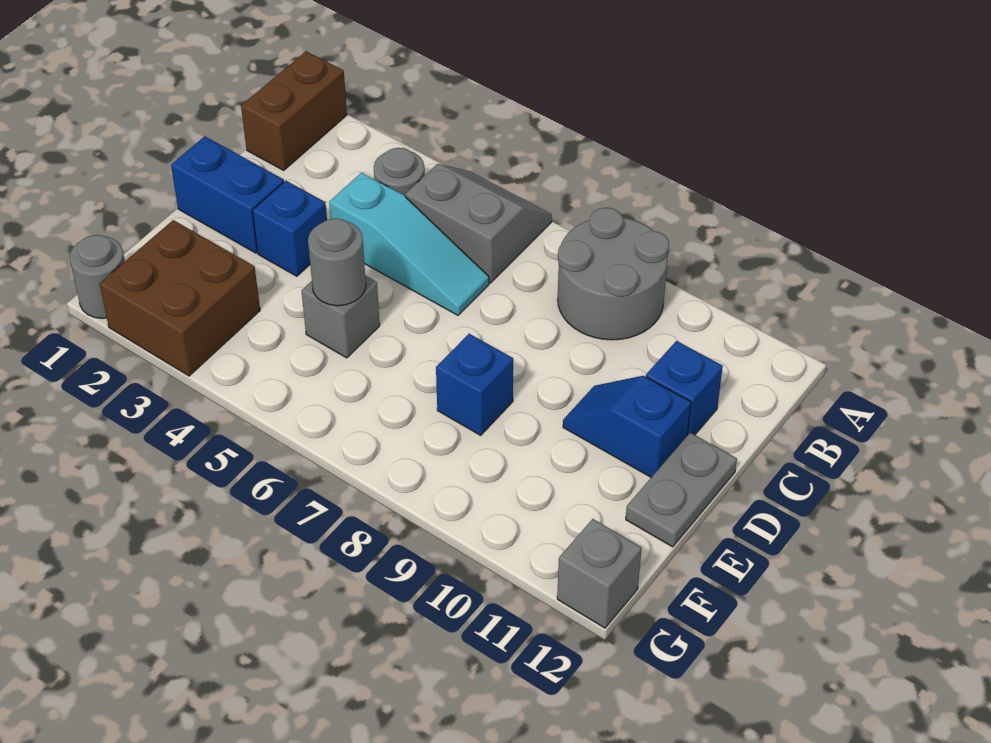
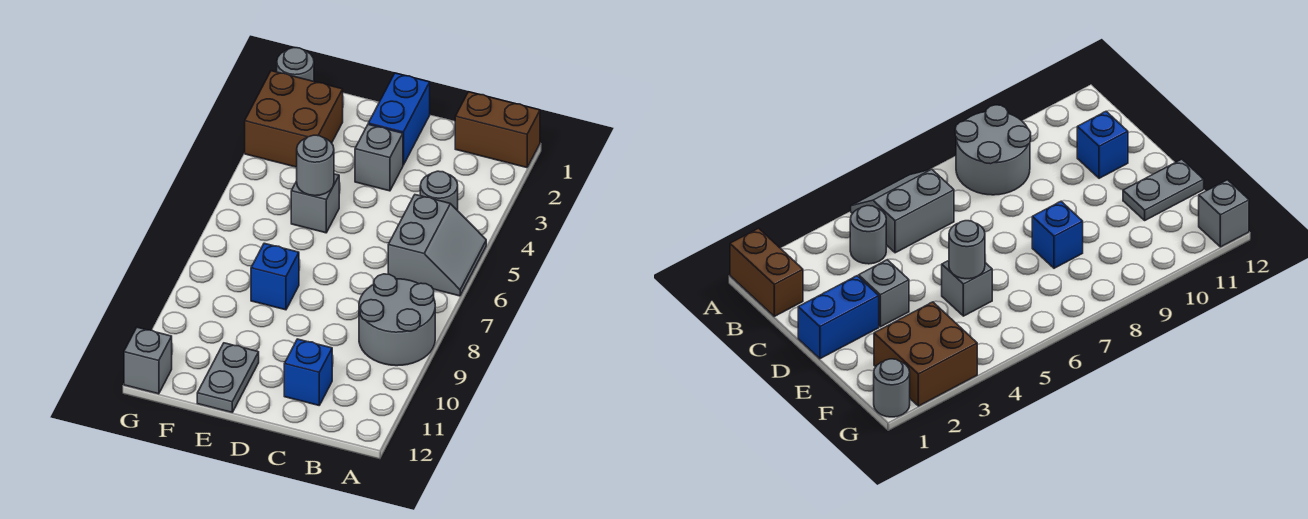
cyan 1x3 slope [329,173,489,315] -> none
blue 1x1 brick [252,181,327,276] -> grey 1x1 brick [355,124,403,191]
blue 1x2 slope [563,376,691,477] -> none
grey 1x2 plate [626,433,737,547] -> grey 1x2 plate turned to [197,343,259,412]

